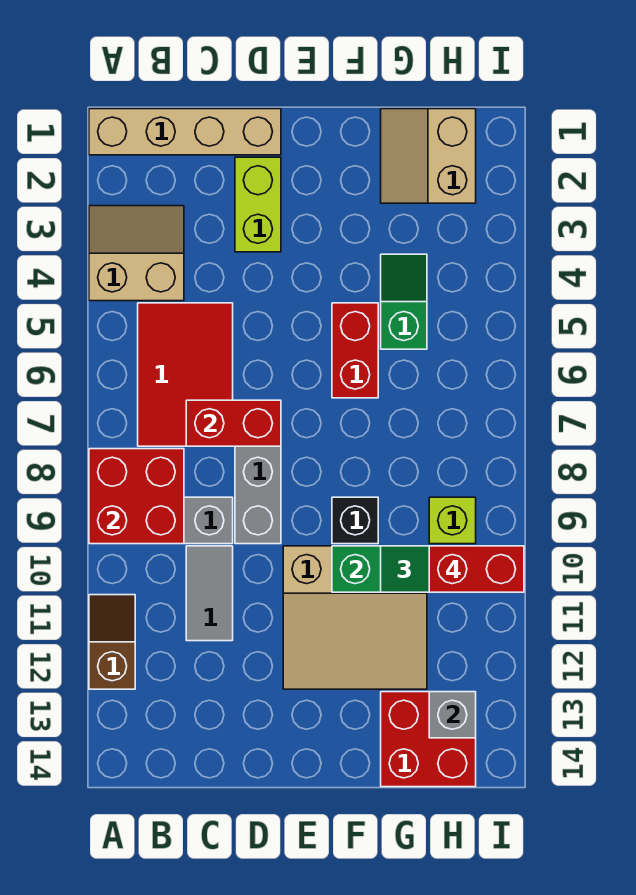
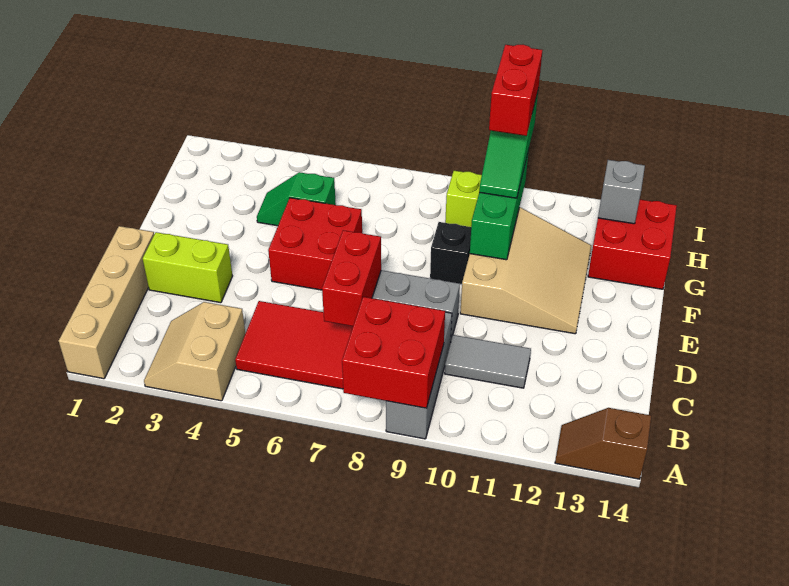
brown 1x2 slope [89,595,135,689] -> brown 1x2 slope moved to [555,408,651,479]
red 1x2 brick [332,303,378,398] -> red 2x2 brick [268,198,362,290]
tan 2x2 slope [381,109,476,203] -> none

